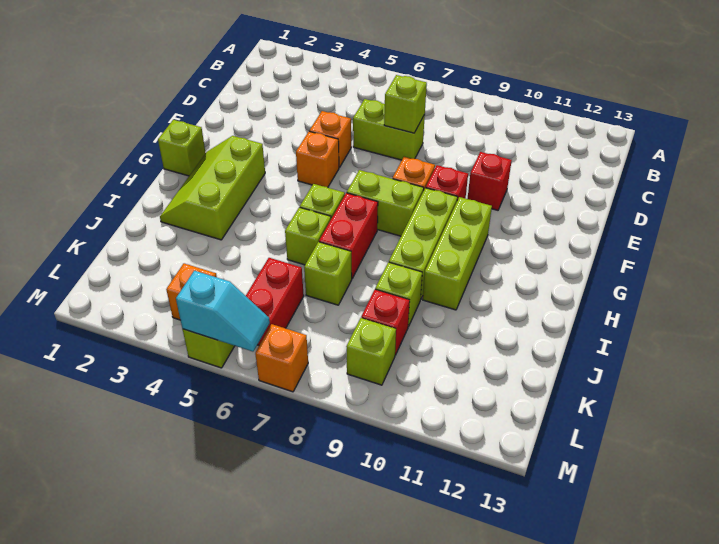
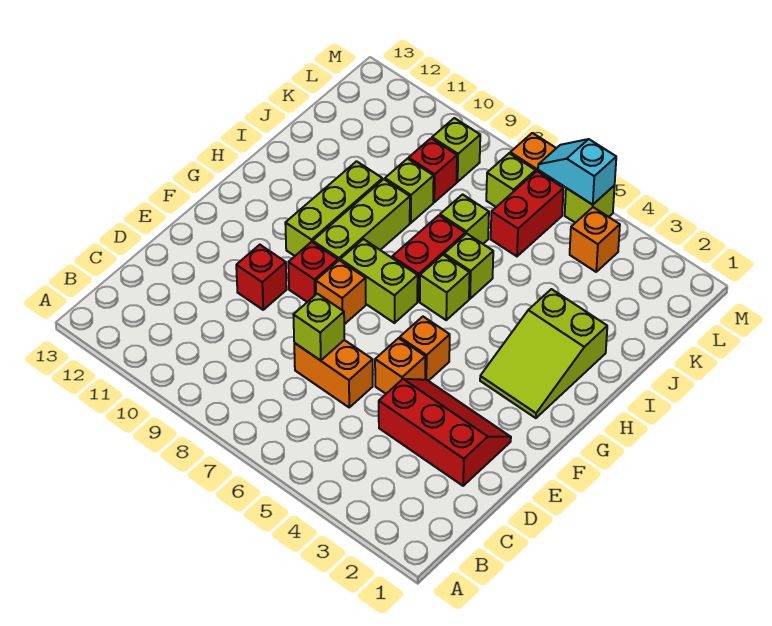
none -> red 2x3 slope [379,379,511,486]
lime 1x2 brick [353,99,425,160] -> orange 1x2 brick [294,340,373,407]
lime 1x1 brick [158,120,206,176] -> lime 1x1 brick moved to [486,153,536,207]
lime 2x3 slope [160,136,265,240] -> lime 2x3 slope turned to [480,289,607,418]

